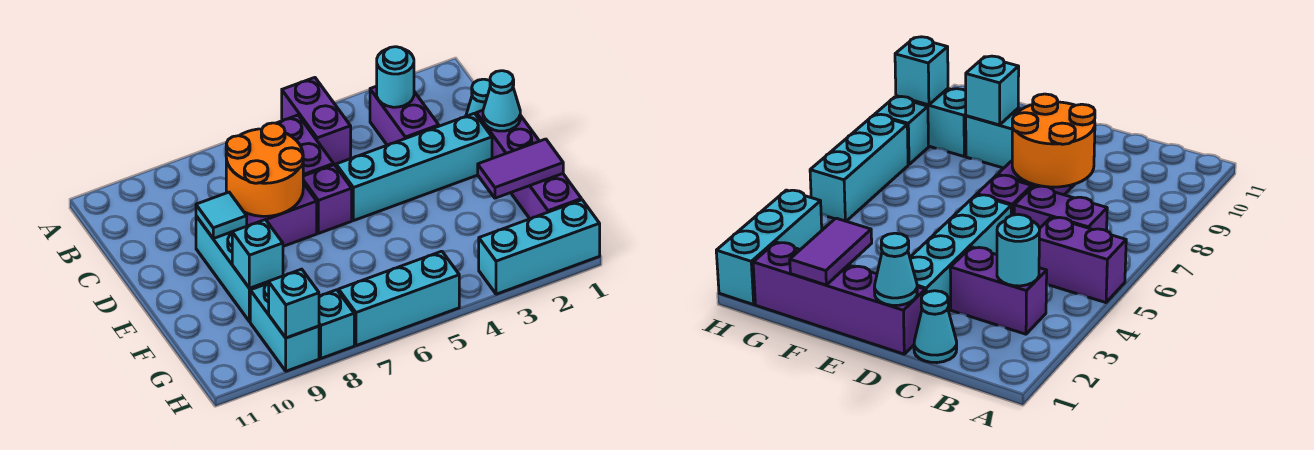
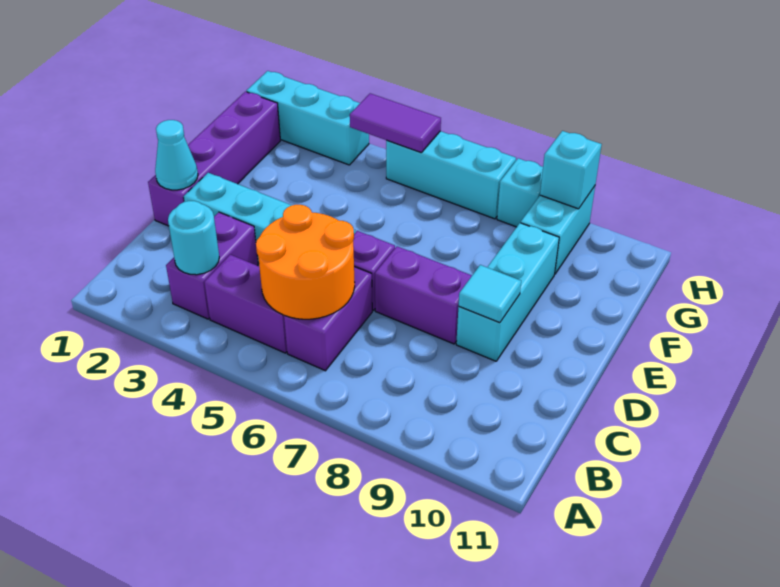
purple 1x2 brick [282,78,351,165] -> purple 1x2 brick turned to [204,255,287,353]
cyan 1x1 cone [466,79,490,116] -> none
orange 2x2 round brick [226,123,303,216] -> orange 2x2 round brick moved to [256,205,355,319]
purple 1x2 tile [478,139,563,198] -> purple 1x2 tile moved to [350,93,441,153]
cyan 1x1 brick [232,220,283,288] -> none

